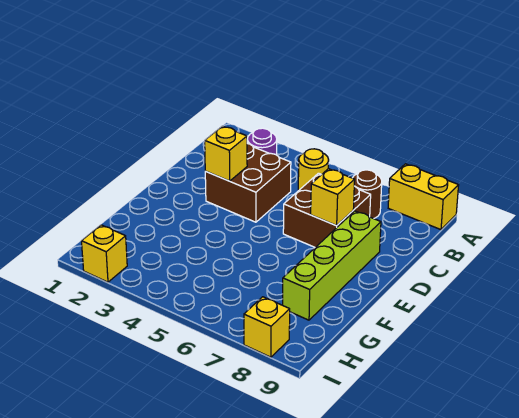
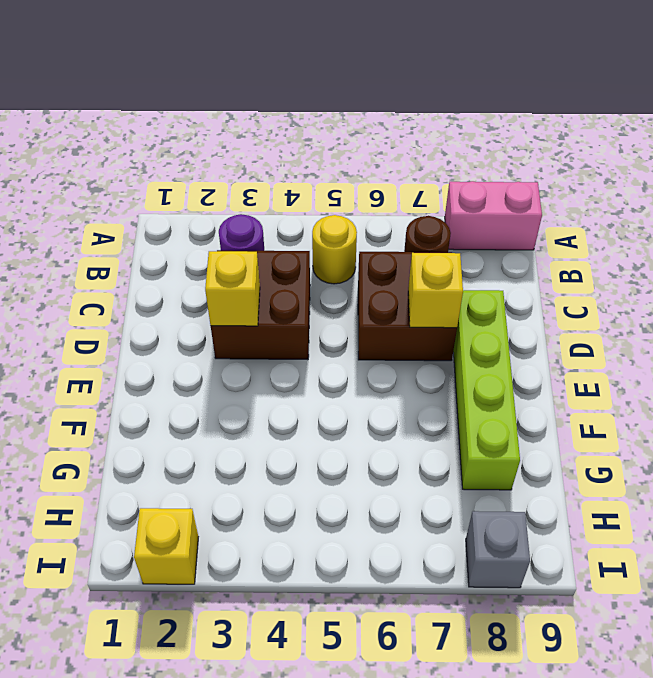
yellow 1x2 brick [388,164,459,230] -> pink 1x2 brick [445,181,542,250]
yellow 1x1 brick [244,297,290,357] -> grey 1x1 brick [466,511,530,588]

